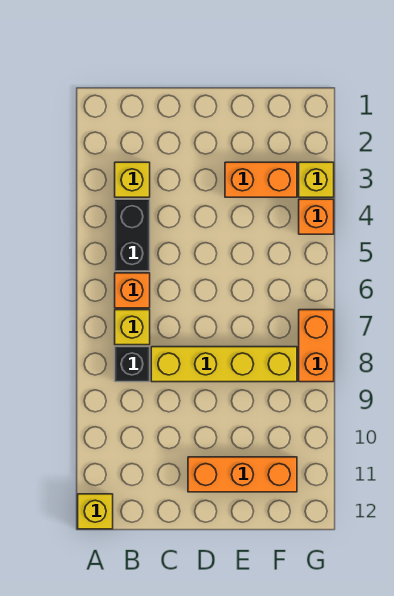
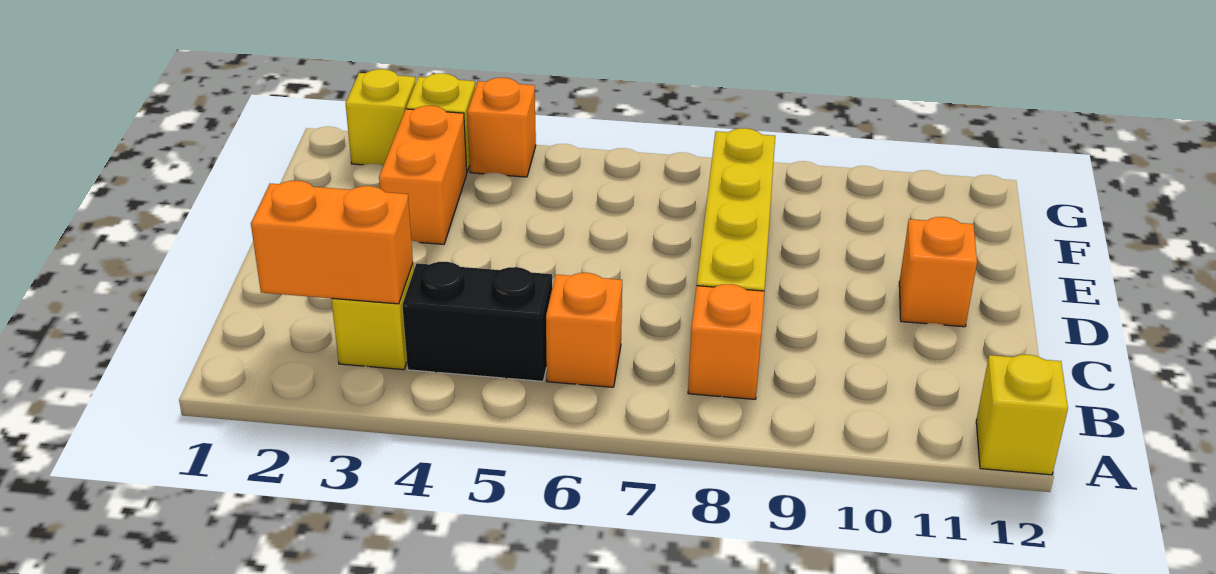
yellow 1x1 brick [115,310,150,345] -> yellow 1x1 brick moved to [346,69,416,165]
black 1x1 brick [115,347,150,382] -> orange 1x1 brick [688,284,764,399]
orange 1x3 brick [188,457,297,492] -> orange 1x1 brick [899,217,977,327]
orange 1x2 brick [299,310,334,382] -> orange 1x2 brick moved to [251,181,413,304]

